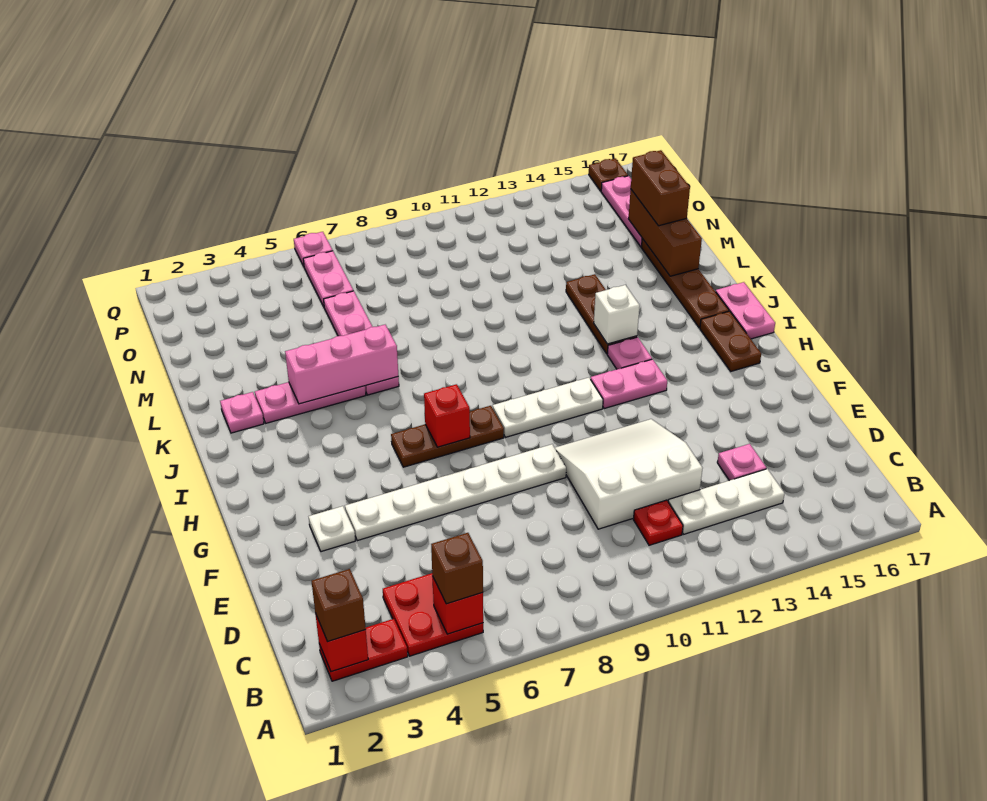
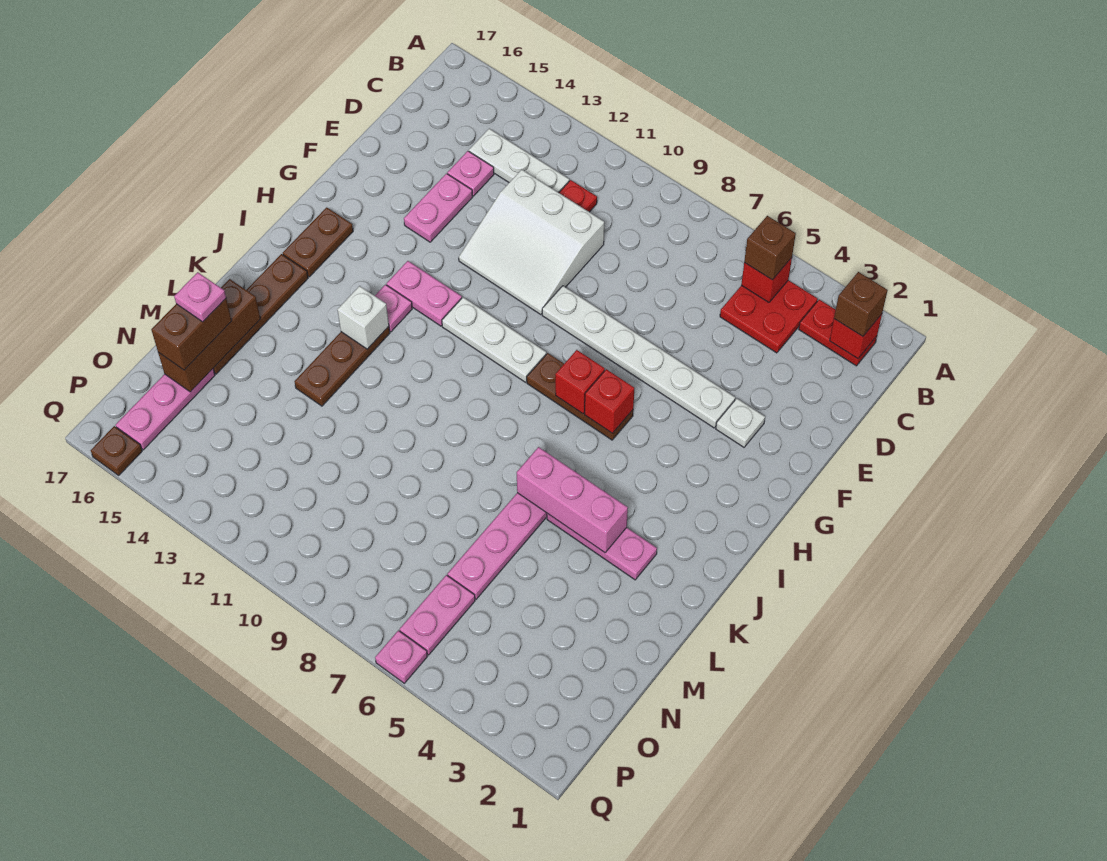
none -> red 1x1 brick [585,369,634,433]
pink 1x2 plate [716,282,775,339] -> pink 1x2 plate moved to [404,174,473,242]
pink 1x1 plate [220,392,264,433] -> pink 1x1 plate moved to [174,272,226,322]

